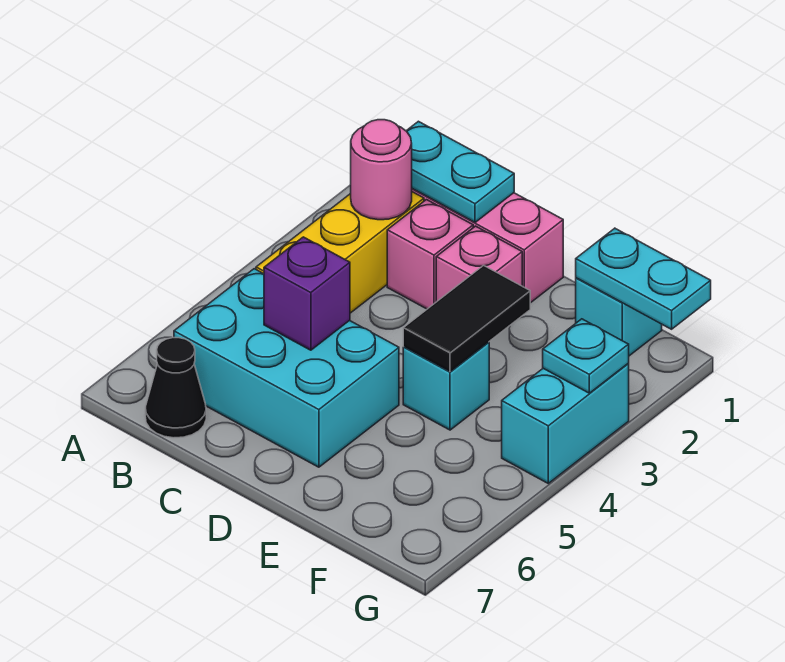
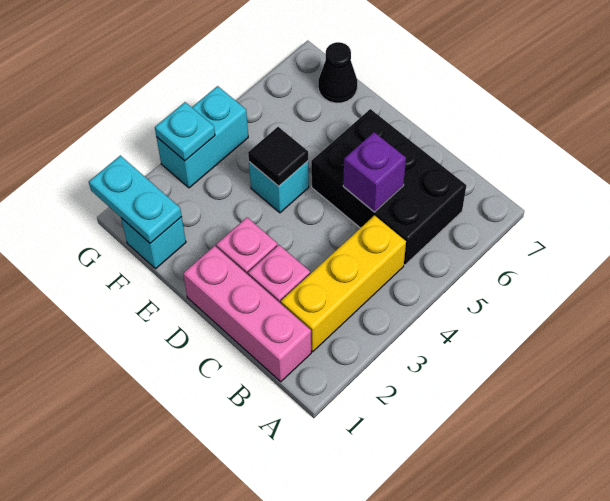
cyan 1x2 plate [407,121,514,222] -> none
pink 1x1 round brick [351,120,412,220] -> none
cyan 2x3 brick [174,269,399,467] -> black 2x3 brick [311,109,466,265]
black 1x1 cone [145,338,206,438] -> black 1x1 cone moved to [318,42,357,103]
black 1x2 tile [403,265,530,372] -> black 1x1 tile [248,127,308,186]

